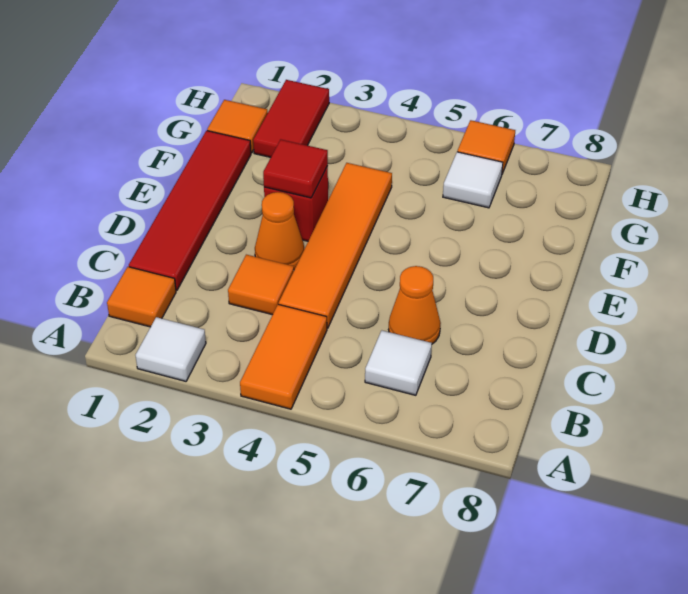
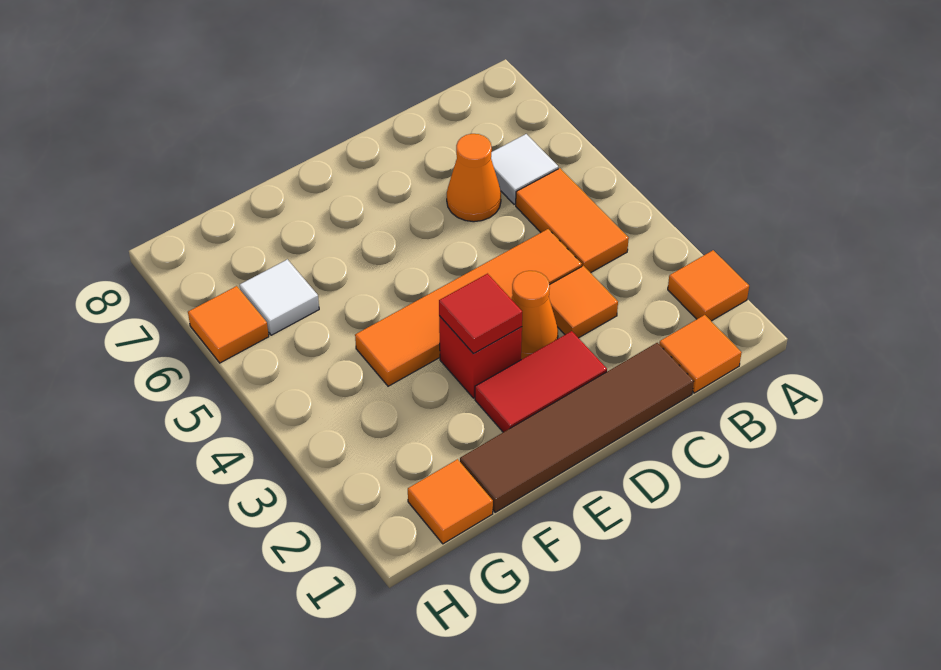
white 1x1 tile [136,317,206,381] -> orange 1x1 tile [668,250,749,321]
orange 1x2 tile [240,304,327,409] -> orange 1x2 tile turned to [516,168,629,273]
red 1x4 tile [129,131,251,290] -> brown 1x4 tile [460,343,694,512]
red 1x2 tile [253,80,329,157] -> red 1x2 tile moved to [475,331,607,432]

